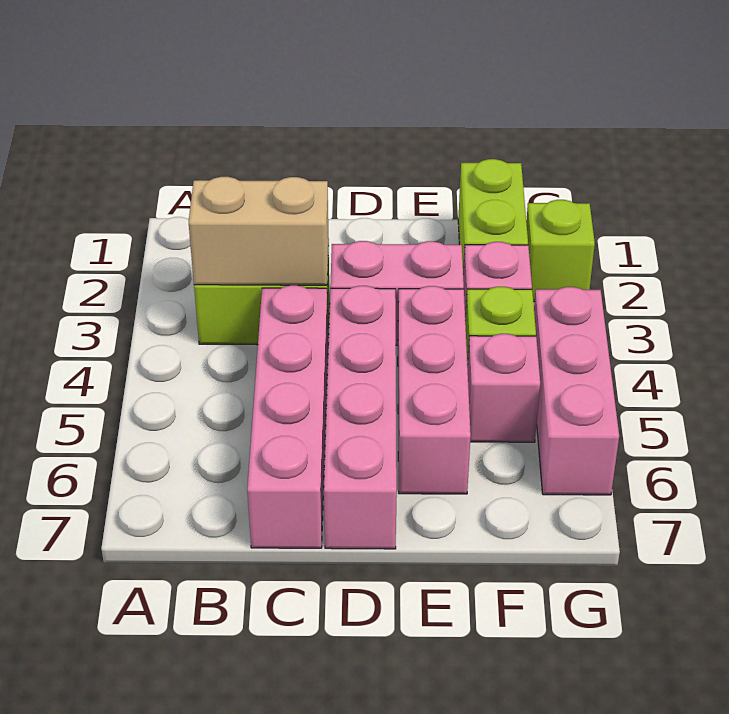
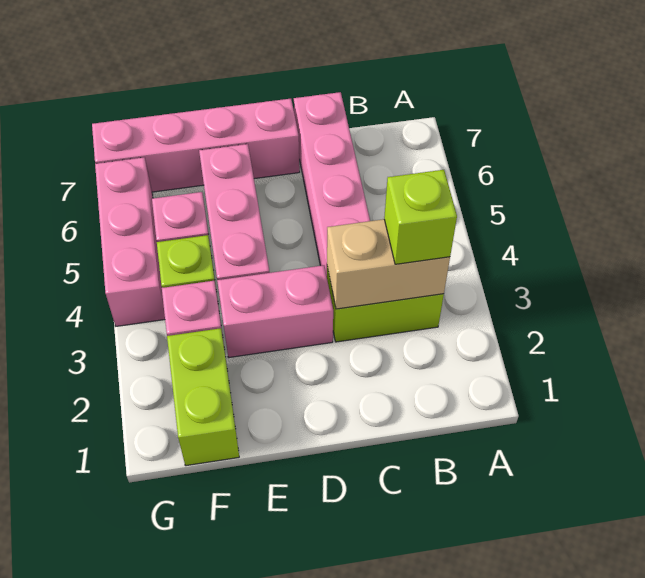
pink 1x4 brick [324,286,397,549] -> pink 1x4 brick turned to [92,99,300,192]
lime 1x1 brick [526,200,595,302] -> lime 1x1 brick moved to [384,170,457,264]

